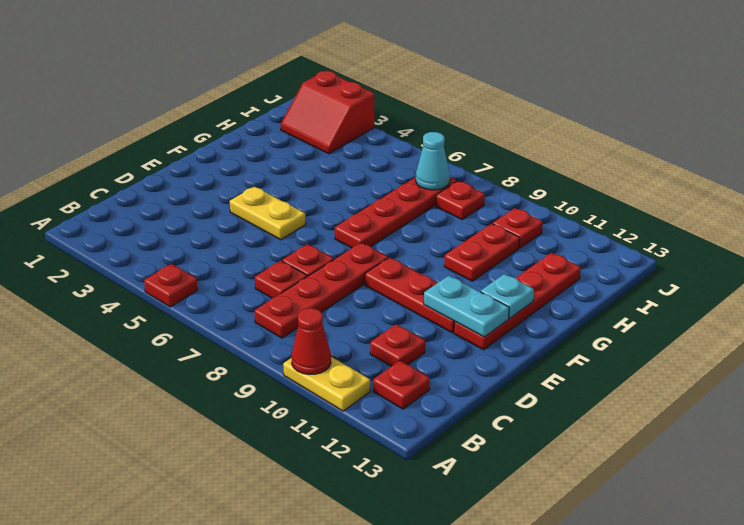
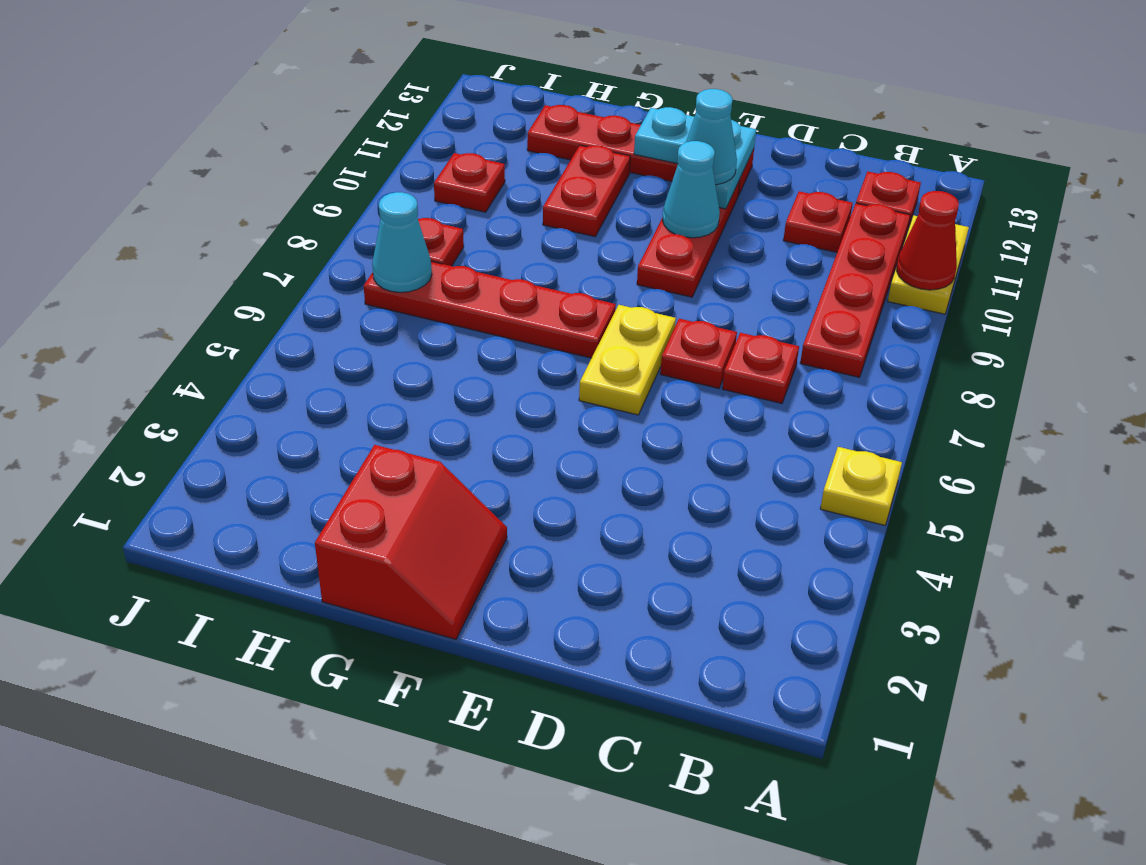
red 1x1 plate [144,264,198,307] -> yellow 1x1 plate [820,447,902,525]
red 1x4 plate [254,243,388,338] -> red 1x4 plate turned to [800,203,910,377]
yellow 1x2 plate [230,187,306,240] -> yellow 1x2 plate moved to [579,305,676,415]
none -> cyan 1x1 cone [663,141,720,238]
none -> cyan 1x1 cone [686,89,737,185]
red 1x2 plate [444,224,520,281] -> red 1x2 plate turned to [543,145,630,236]
red 2x2 slope [281,71,374,154] -> red 2x2 slope moved to [315,445,507,639]

